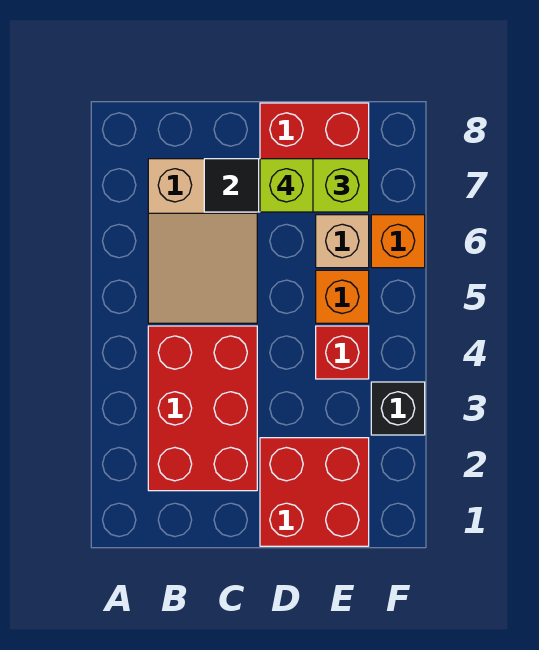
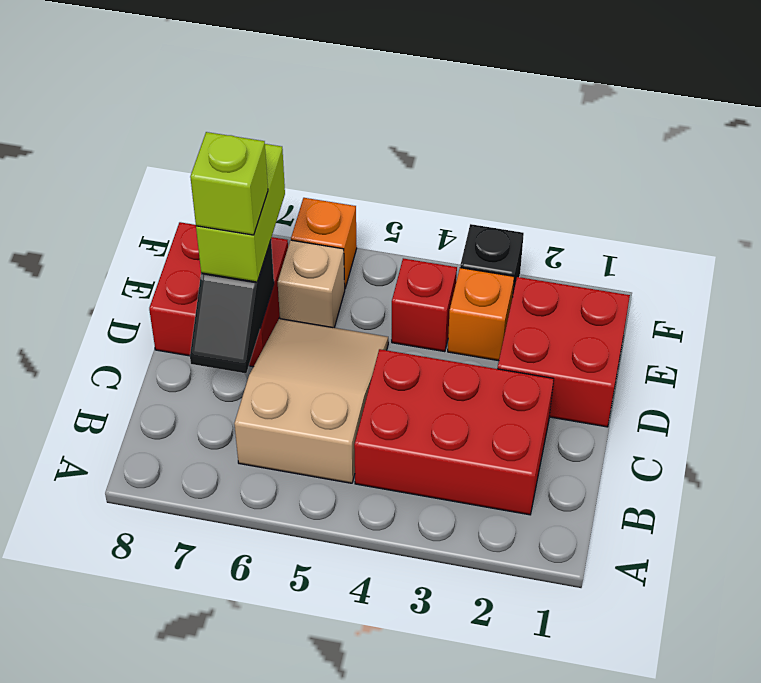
tan 2x3 slope [148,159,257,323] -> tan 2x3 slope turned to [234,319,388,483]
orange 1x1 brick [316,270,369,323] -> orange 1x1 brick moved to [448,268,514,361]

